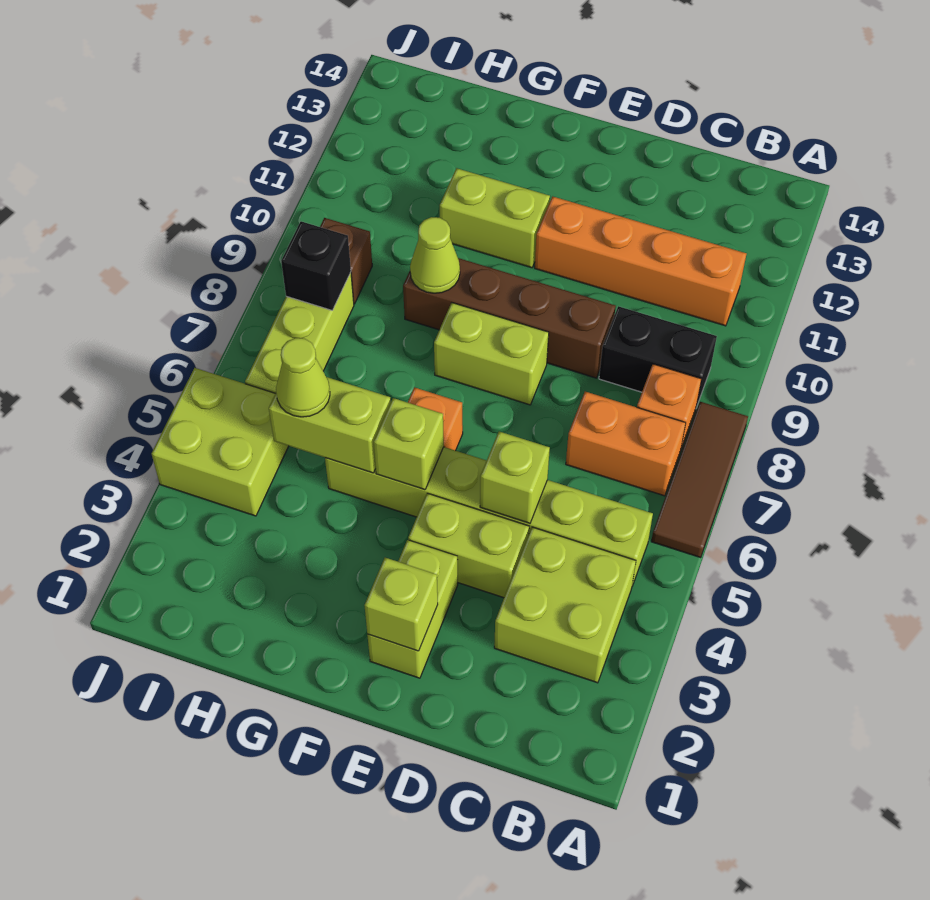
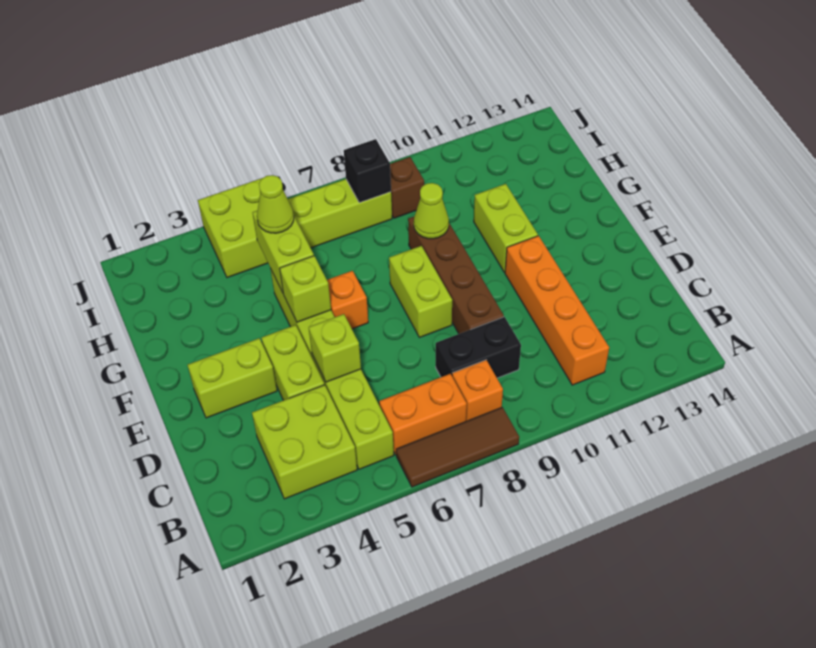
orange 1x2 brick [566,392,686,496] -> orange 1x2 brick turned to [379,374,467,455]
black 1x2 brick [599,306,717,408] -> black 1x2 brick turned to [436,317,521,378]
lime 1x1 brick [364,558,438,651] -> none

